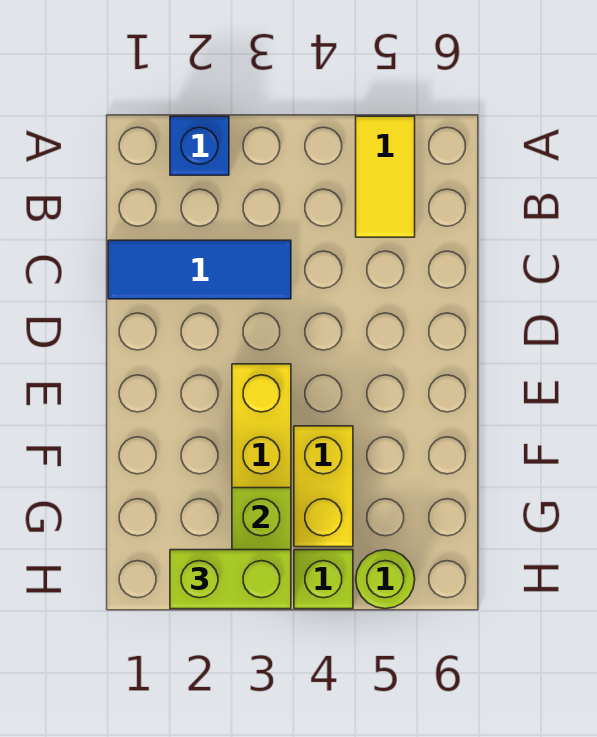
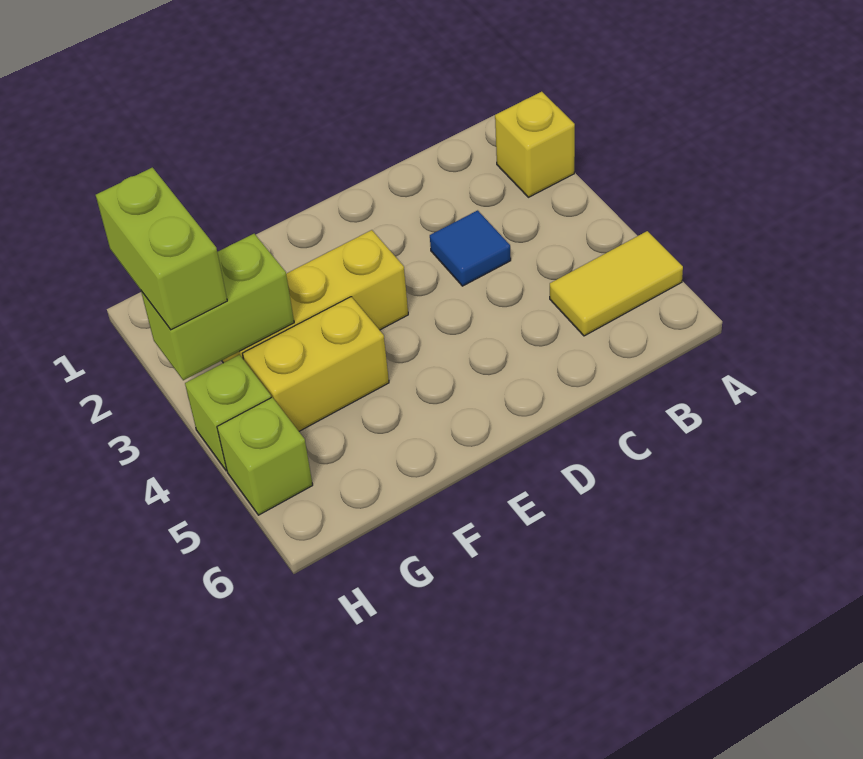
blue 1x1 brick [170,116,229,175] -> yellow 1x1 brick [495,92,575,197]
blue 1x3 tile [108,240,291,299] -> blue 1x1 tile [430,210,511,286]
lime 1x1 round brick [356,550,415,609] -> lime 1x1 brick [217,397,313,515]

